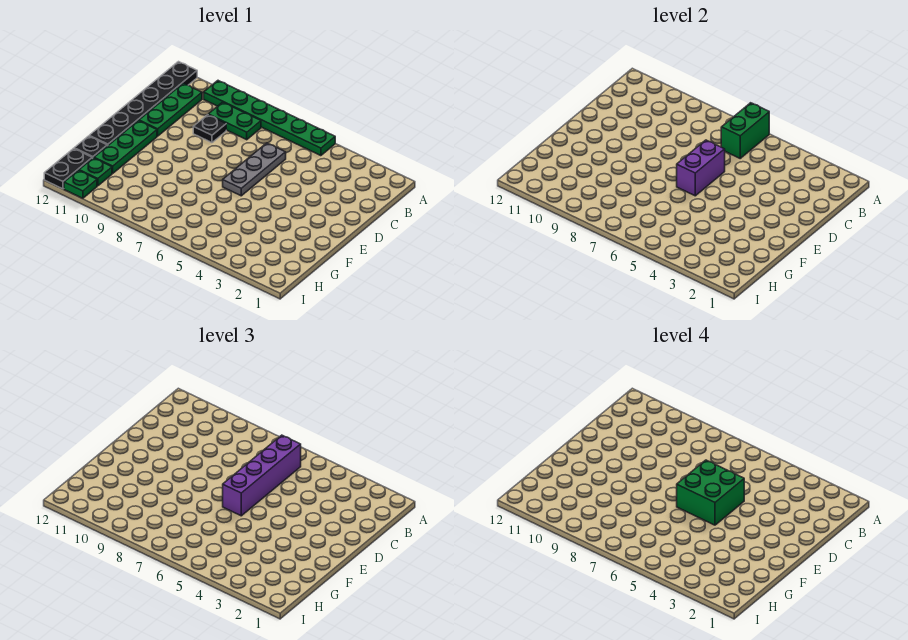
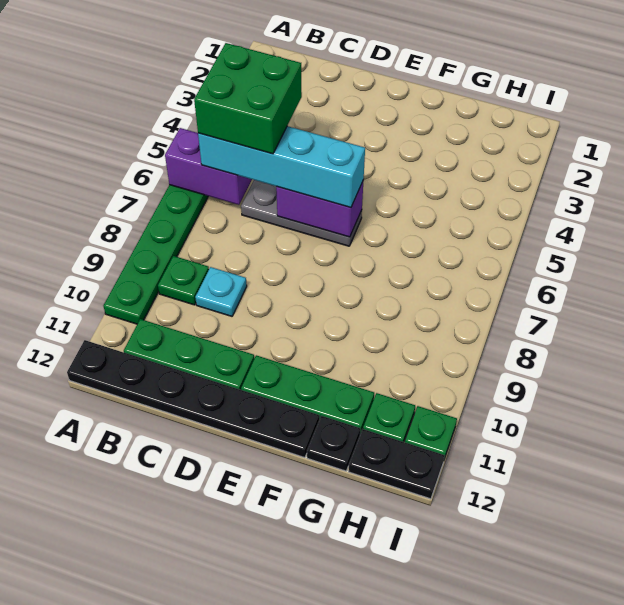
green 1x2 brick [721,103,769,158] -> purple 1x2 brick [165,128,252,205]
purple 1x4 brick [223,435,301,516] -> cyan 1x4 brick [198,126,365,208]
green 1x2 plate [208,102,261,140] -> green 1x1 plate [158,256,209,305]
black 1x1 plate [193,115,226,143] -> cyan 1x1 plate [195,267,247,316]
green 2x2 brick [677,460,744,525] -> green 2x2 brick moved to [194,43,302,154]

